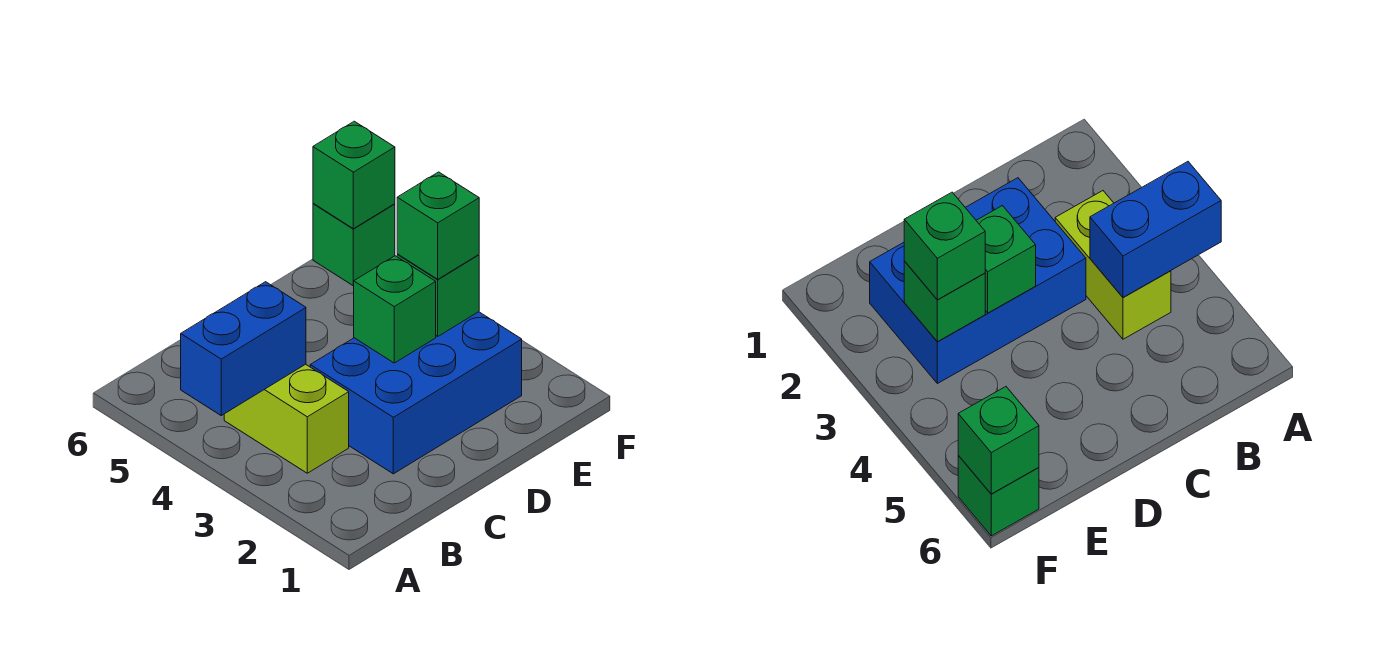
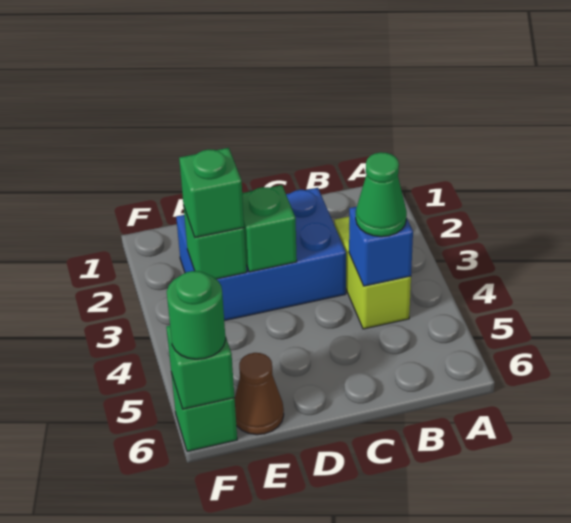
blue 1x2 brick [181,282,306,415] -> blue 1x1 brick [349,207,413,286]
none -> green 1x1 cone [356,152,407,237]
none -> brown 1x1 cone [235,353,284,435]
none -> green 1x1 round brick [167,271,226,359]

